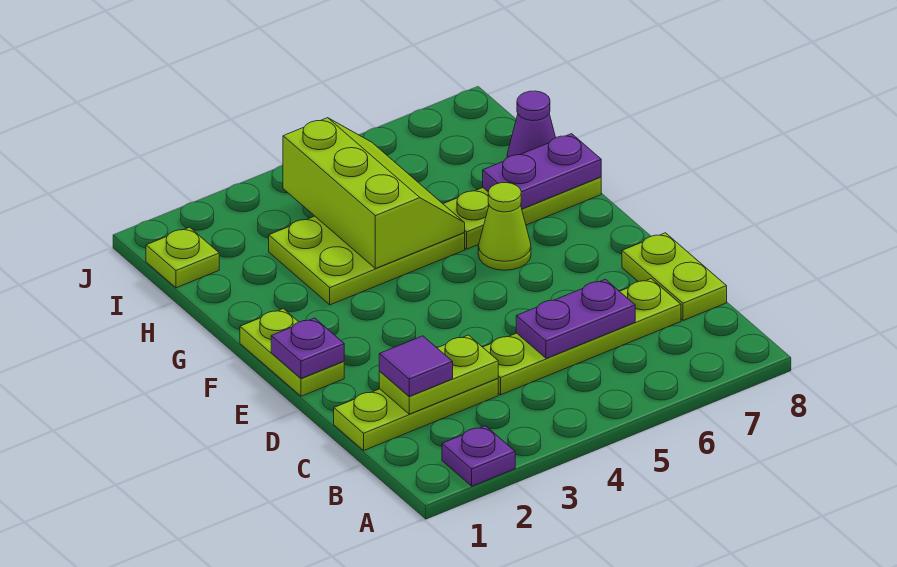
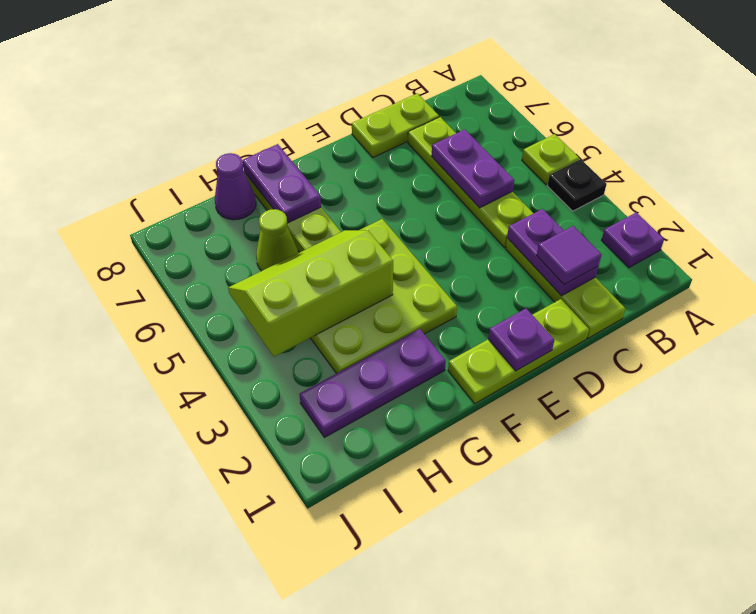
none -> black 1x1 plate [547,159,607,211]
lime 1x2 plate [379,335,498,414] -> purple 1x2 plate [507,209,598,296]
lime 1x2 plate [240,309,344,396] -> lime 1x3 plate [448,299,589,404]
lime 1x1 cone [478,183,531,270] -> lime 1x1 cone moved to [256,209,298,271]
none -> purple 1x3 plate [299,329,446,438]
lime 2x3 plate [269,216,465,305] -> lime 3x3 plate [311,219,457,374]
lime 1x1 plate [146,227,219,288] -> lime 1x1 plate moved to [522,134,579,185]

